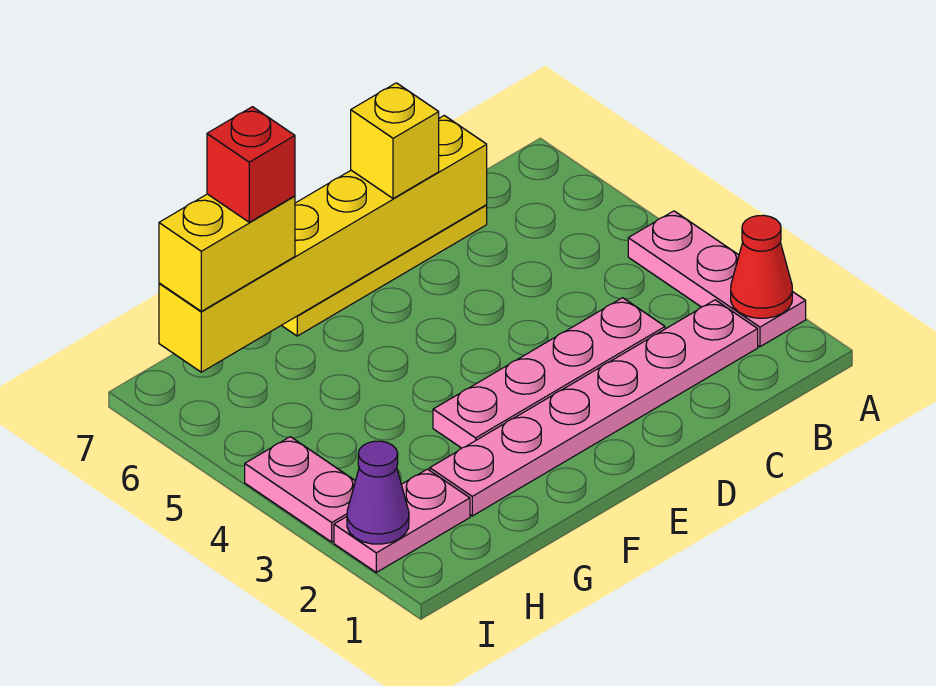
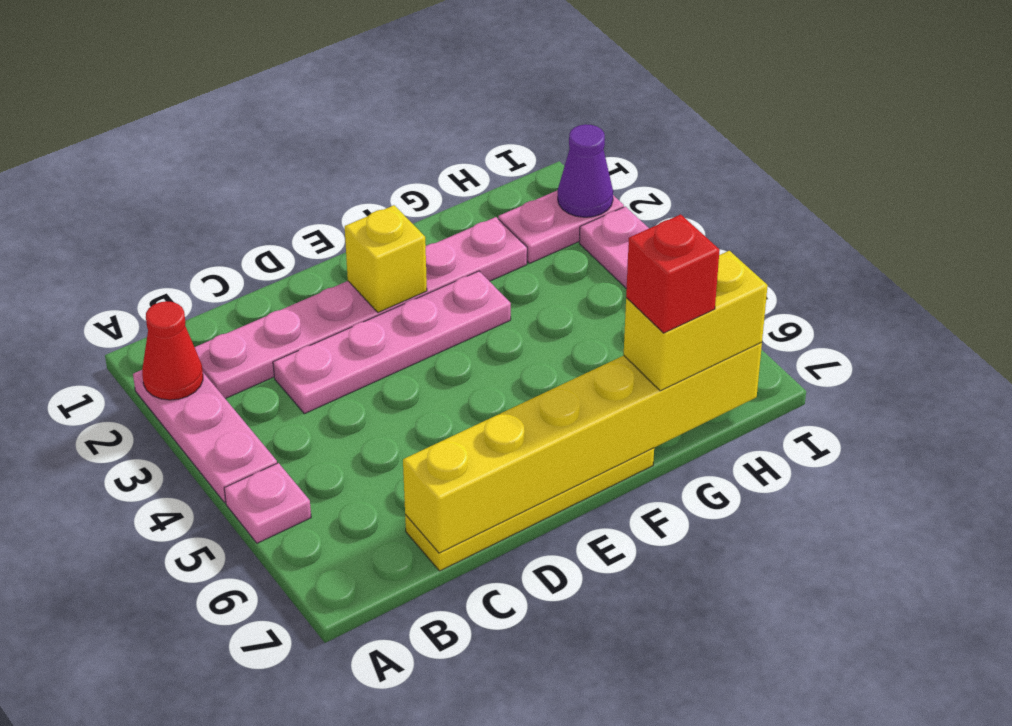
none -> pink 1x1 plate [224,463,311,543]
yellow 1x1 brick [351,83,439,199] -> yellow 1x1 brick moved to [345,205,427,312]

